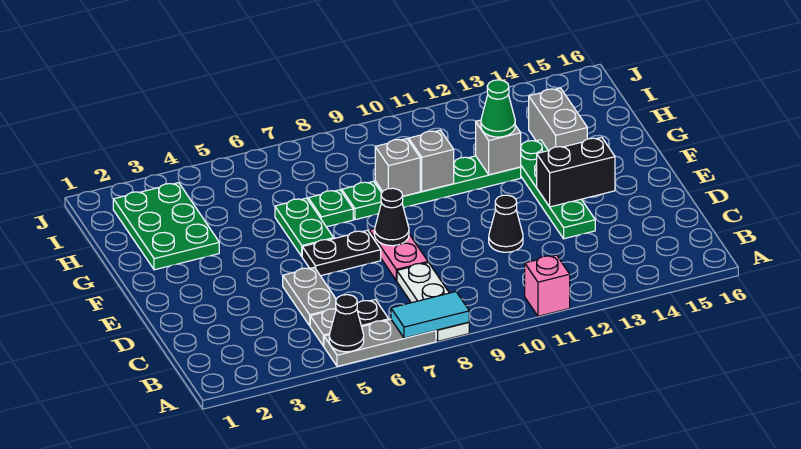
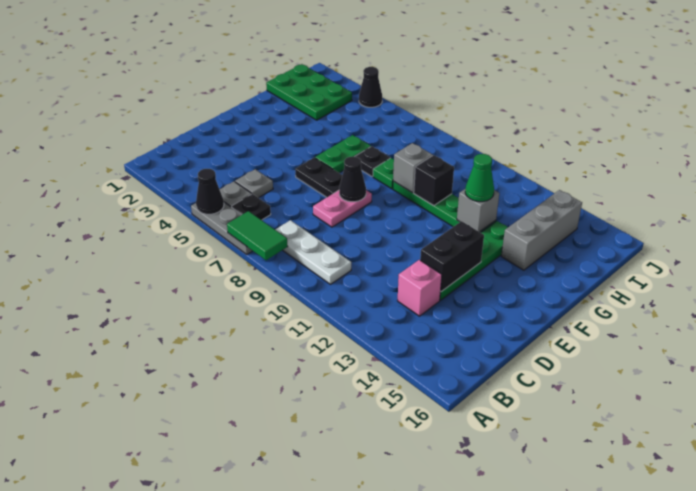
cyan 1x2 tile [391,292,469,338] -> green 1x2 tile [227,211,288,260]
white 1x3 plate [397,263,469,341] -> white 1x3 plate turned to [275,220,351,284]
pink 1x1 brick [525,255,570,316] -> pink 1x1 brick moved to [398,260,442,316]
grey 1x2 plate [283,267,336,326] -> grey 1x1 plate [235,169,273,198]
black 1x1 cone [489,195,523,252] -> black 1x1 cone moved to [359,67,382,107]
black 1x2 brick [537,137,615,207] -> black 1x2 brick turned to [420,221,484,292]
green 2x3 plate [113,183,219,270] -> green 2x3 plate turned to [266,64,352,120]
green 1x1 plate [308,190,353,227] -> black 1x1 plate [355,146,390,176]
grey 1x1 brick [409,130,454,191] -> black 1x1 brick [414,155,454,206]
grey 1x2 brick [529,88,587,151] -> grey 1x3 brick [501,190,582,270]

